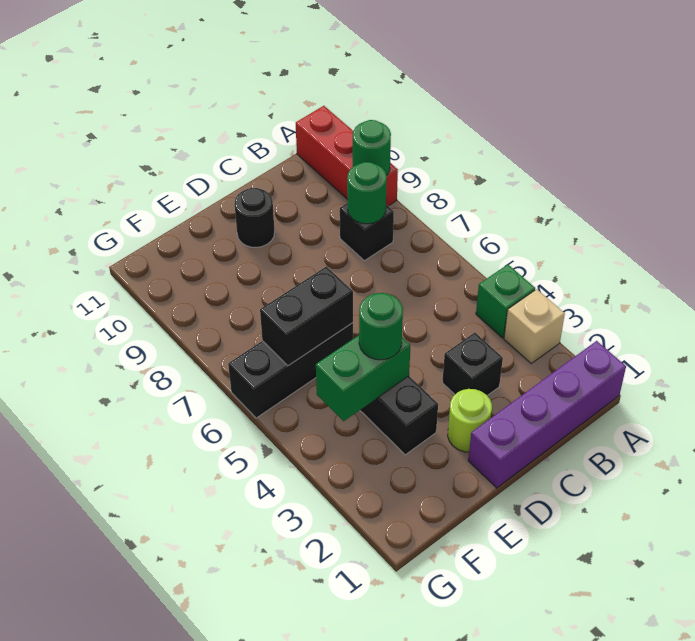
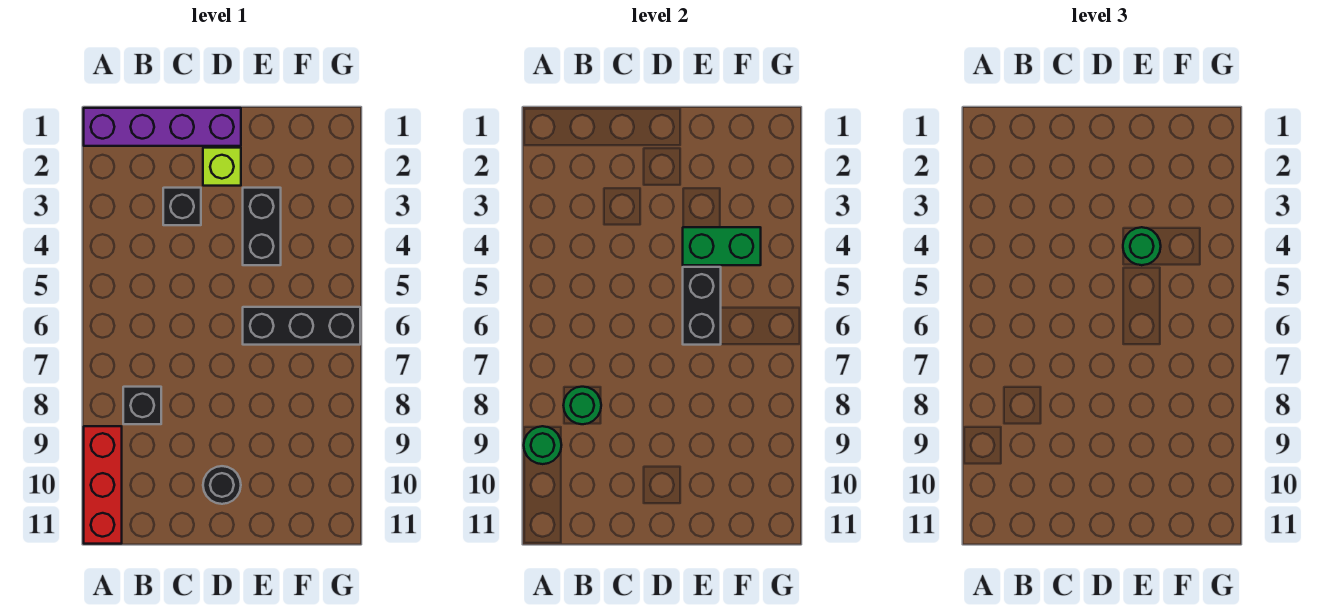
tan 1x1 brick [504,289,565,363] -> none
green 1x1 brick [476,264,535,338] -> none
lime 1x1 round brick [448,389,492,452] -> lime 1x1 brick [203,148,241,186]
black 1x2 brick [260,267,353,366] -> black 1x2 brick turned to [683,267,721,345]

